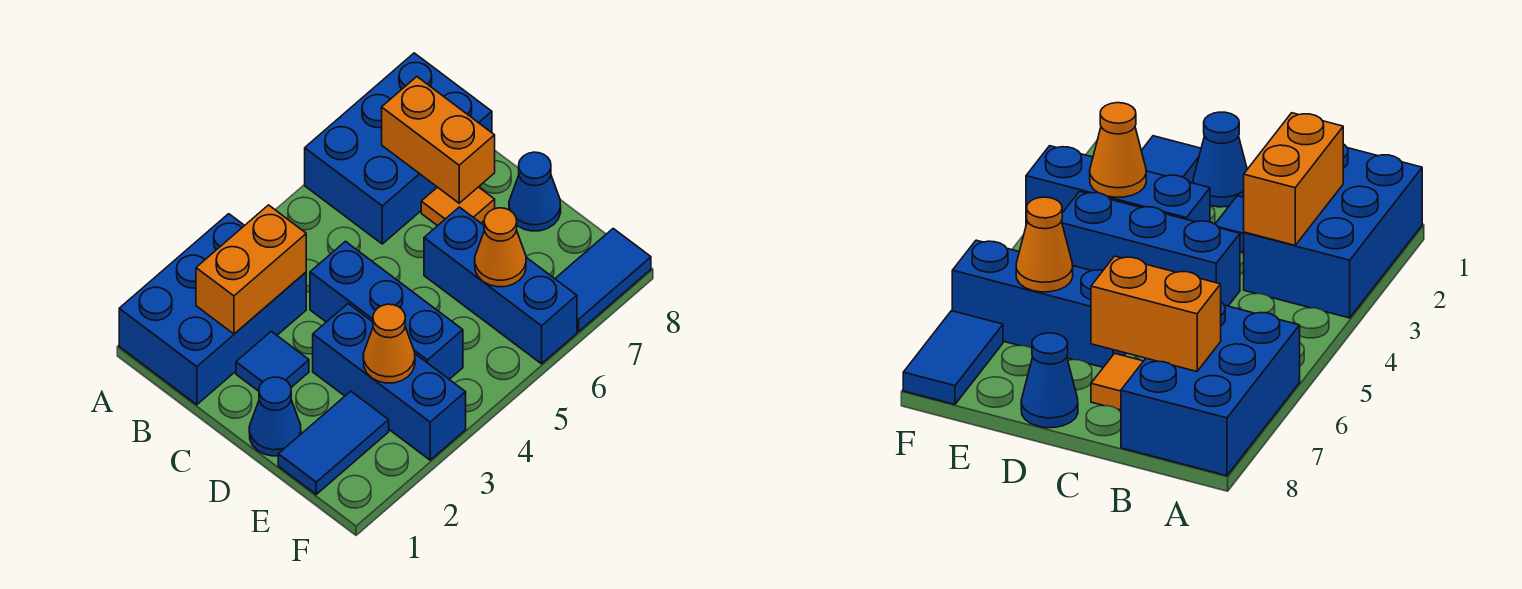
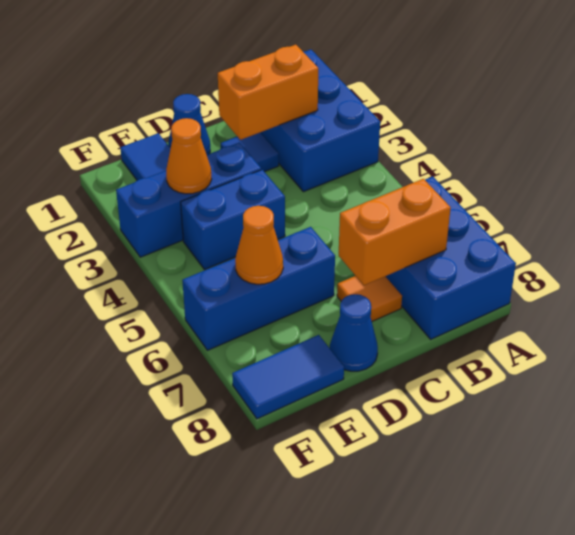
orange 1x2 brick [196,205,306,334] -> orange 1x2 brick turned to [218,45,318,140]
blue 1x3 brick [310,241,463,379] -> blue 1x2 brick [181,170,285,270]
blue 1x2 tile [555,229,651,332] -> blue 1x2 tile turned to [232,335,344,419]

